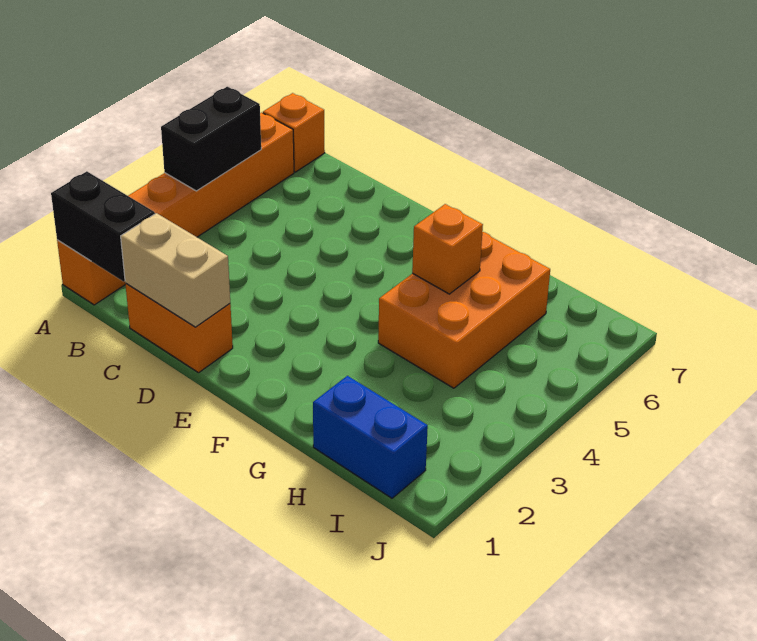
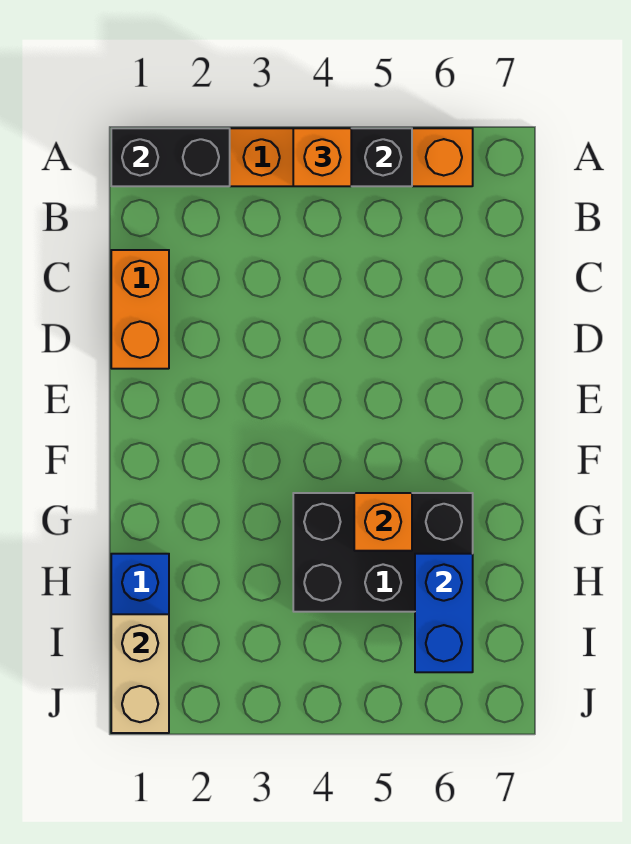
black 1x2 brick [51,171,155,282] -> black 1x2 brick turned to [111,128,230,186]
orange 1x1 brick [263,93,325,172] -> orange 1x1 brick moved to [293,128,351,186]
tan 1x2 brick [121,213,230,327] -> tan 1x2 brick moved to [111,614,169,733]
orange 2x3 brick [378,232,550,388] -> black 2x3 brick [293,493,473,612]
none -> blue 1x2 brick [415,554,473,672]

